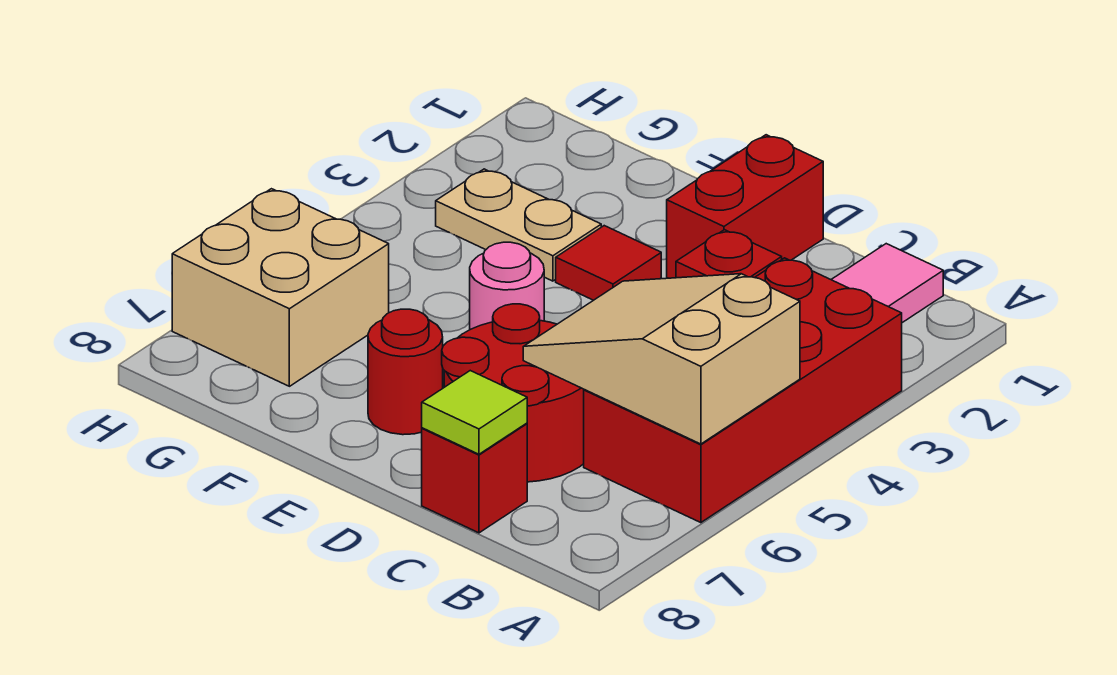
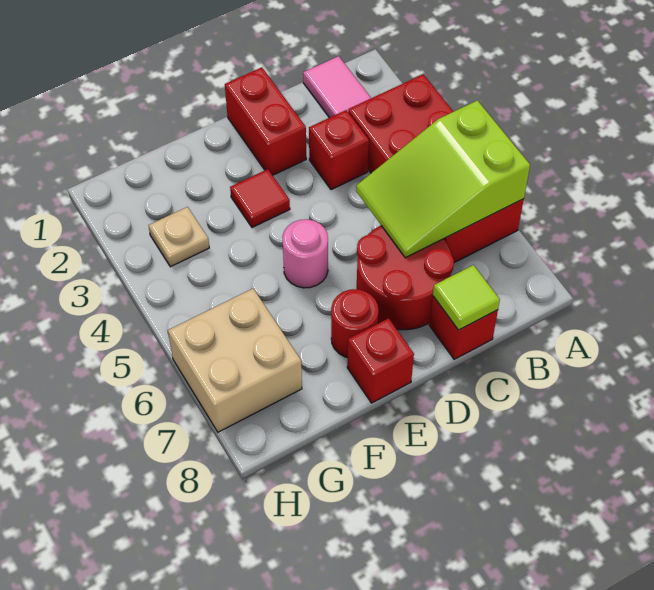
tan 2x3 slope [523,274,800,444] -> lime 2x3 slope [356,100,530,258]
none -> red 1x1 brick [347,318,414,403]
tan 1x2 plate [436,169,601,281] -> tan 1x1 plate [149,207,209,267]

